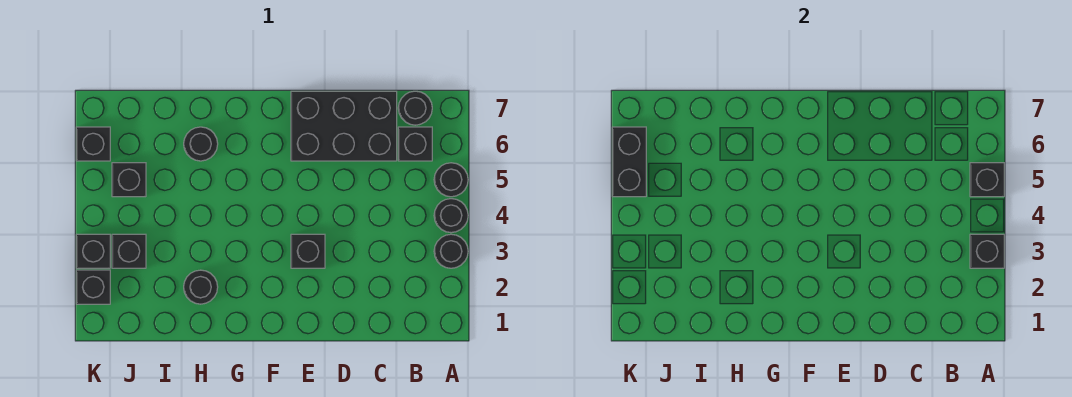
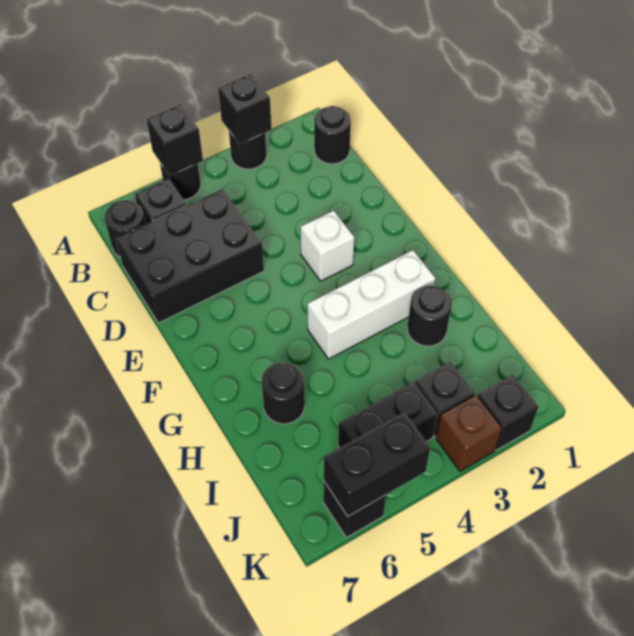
black 1x1 round brick [434,199,468,233] -> black 1x1 round brick moved to [314,106,351,164]
black 2x3 brick [291,91,397,161] -> black 2x3 brick turned to [116,189,264,323]
black 1x1 brick [291,234,325,268] -> white 1x1 brick [300,211,354,281]
none -> white 1x3 brick [307,250,435,359]
black 1x1 brick [112,163,146,197] -> black 1x2 brick [338,382,438,448]
black 1x1 brick [76,234,110,268] -> brown 1x1 brick [436,395,502,471]

